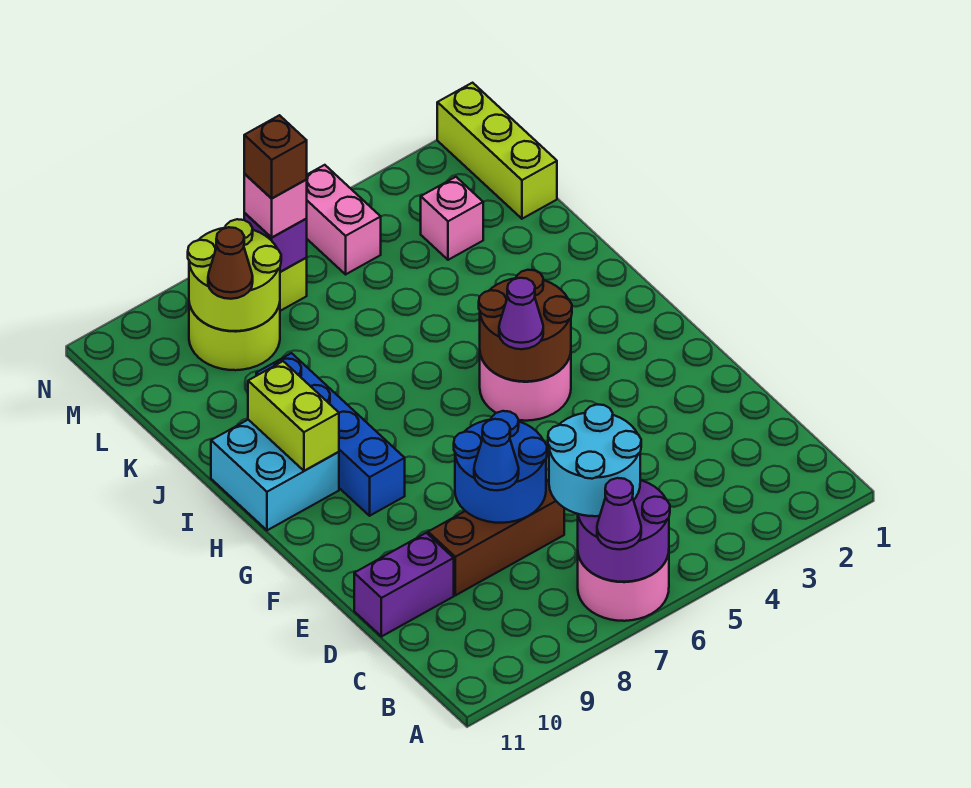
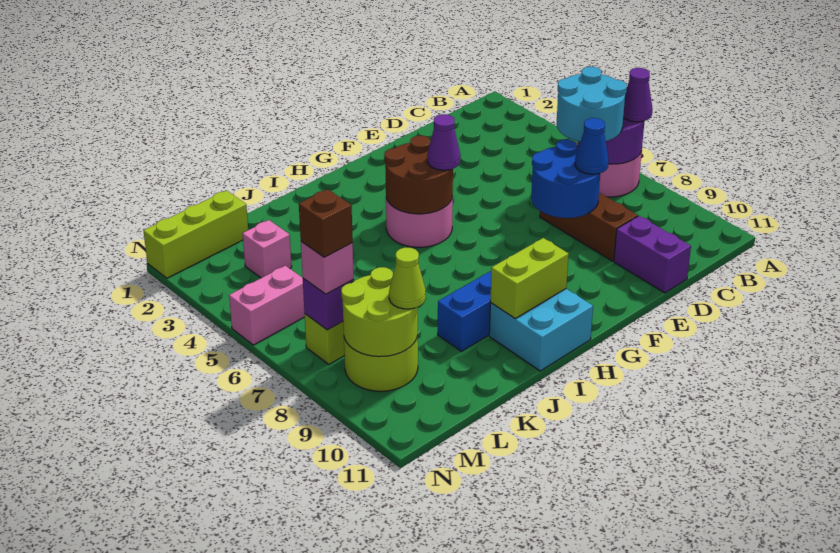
brown 1x1 cone [208,227,253,299] -> lime 1x1 cone [389,247,426,309]

